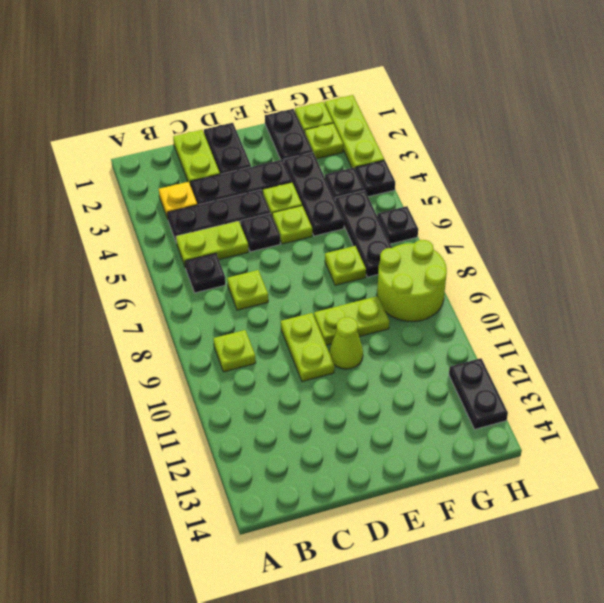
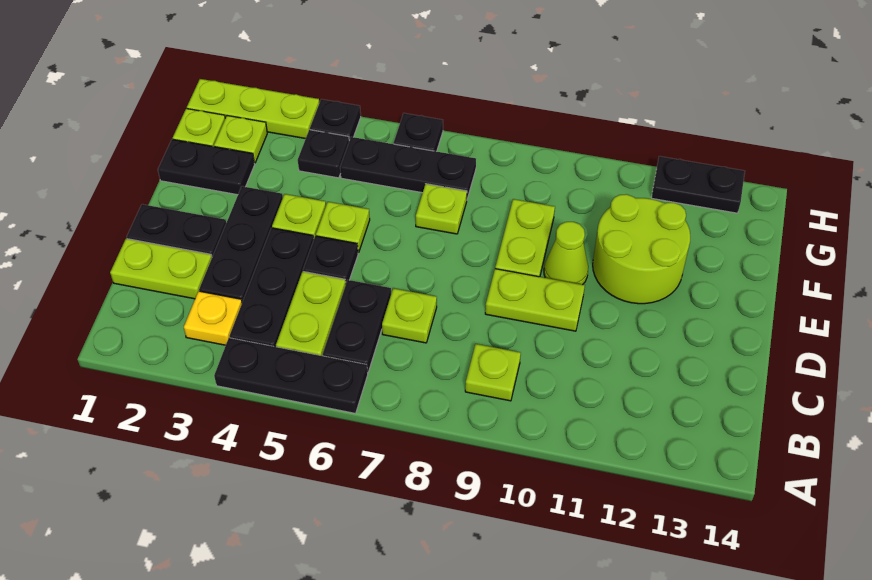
black 1x1 plate [185,253,226,293] -> black 1x2 plate [323,280,391,373]
black 1x3 plate [284,152,344,236] -> black 1x3 plate moved to [214,338,368,413]
lime 2x2 round brick [377,240,447,322] -> lime 2x2 round brick moved to [593,194,690,304]

